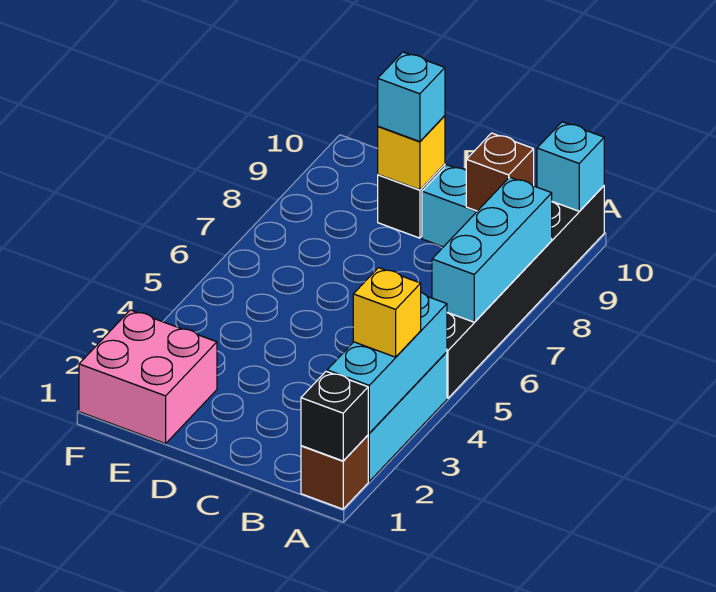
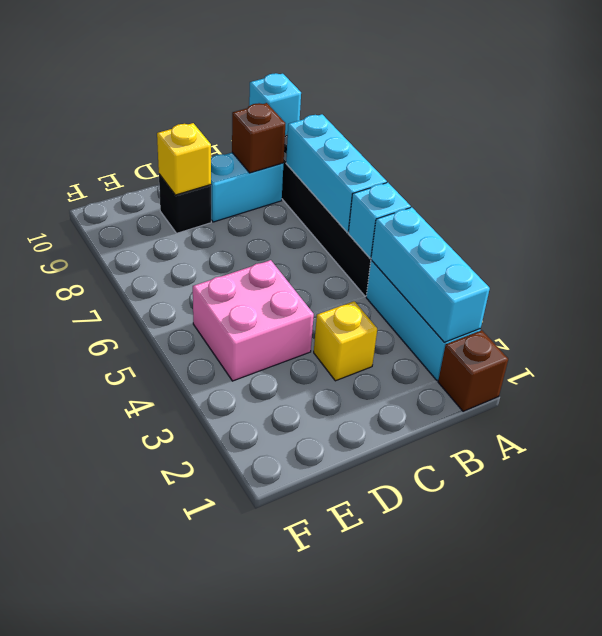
black 1x1 brick [301,371,368,461] -> none
yellow 1x1 brick [353,268,421,357] -> yellow 1x1 brick moved to [314,301,377,381]
cyan 1x1 brick [378,52,445,142] -> cyan 1x1 brick moved to [348,182,411,258]
pink 2x2 brick [79,310,217,444] -> pink 2x2 brick moved to [193,260,314,381]

